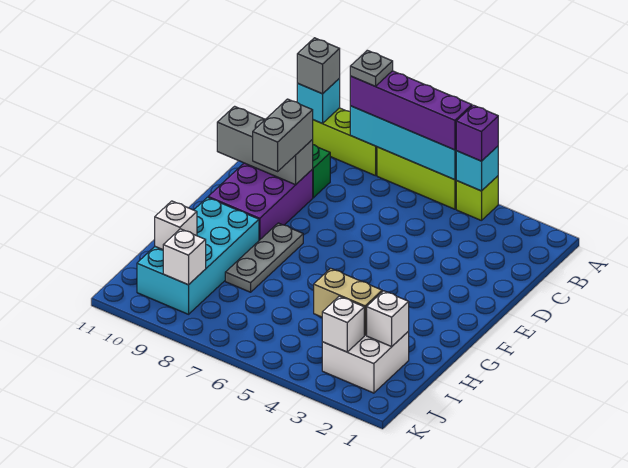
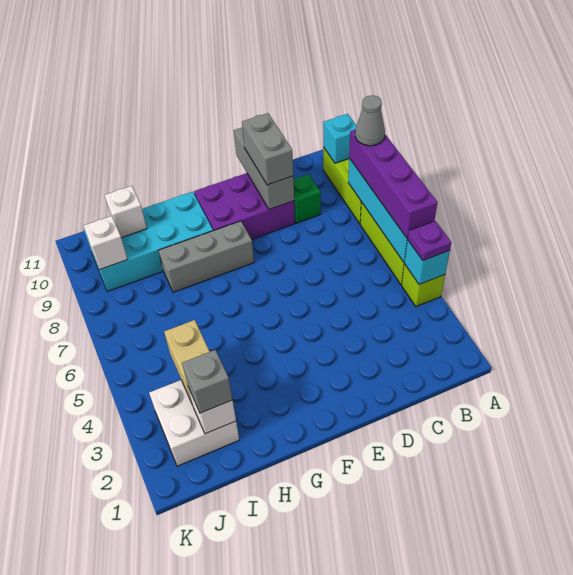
purple 1x1 brick [456,105,498,161] -> purple 1x1 plate [407,221,451,261]
grey 1x1 plate [350,50,393,86] -> grey 1x1 cone [355,95,385,146]
grey 1x1 brick [297,38,340,94] -> grey 1x1 brick moved to [182,350,232,413]
grey 1x2 brick [253,99,313,171] -> grey 1x2 brick turned to [242,113,293,185]
grey 1x3 plate [225,223,303,292] -> grey 1x3 brick [159,221,254,292]
white 1x1 brick [322,296,364,352] -> none

